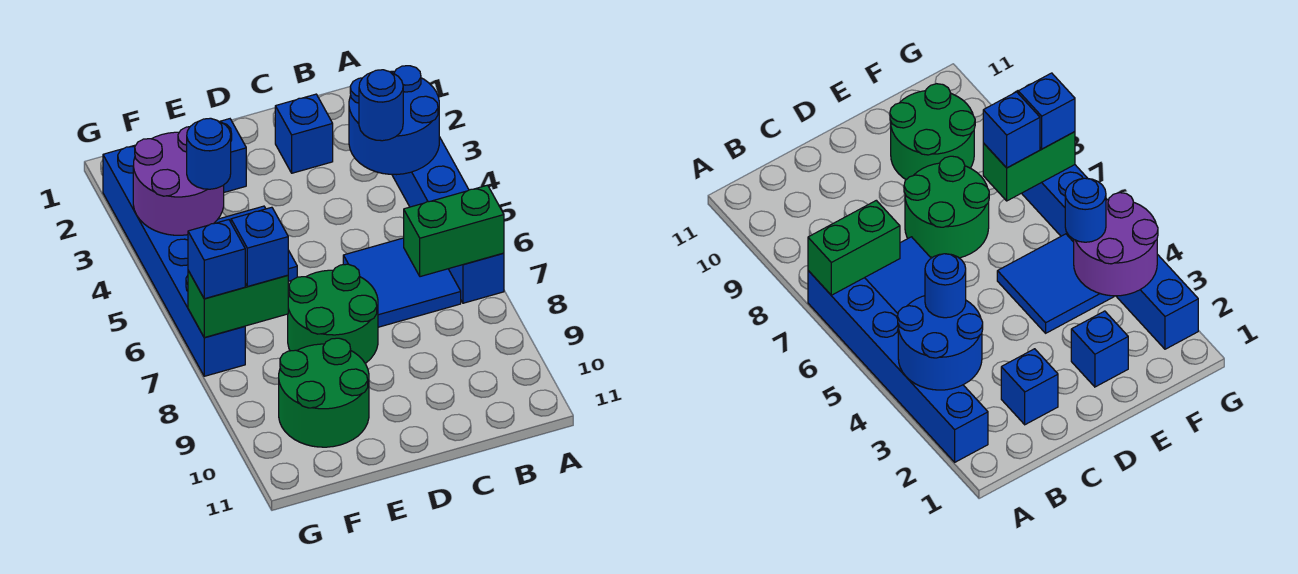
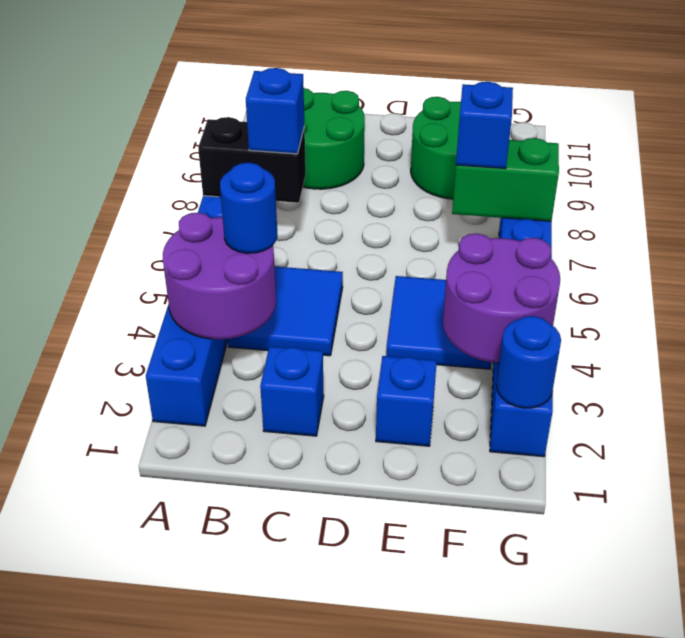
blue 2x2 round brick [349,66,439,175] -> purple 2x2 round brick [163,213,276,339]
green 1x2 brick [404,185,504,277] -> black 1x2 brick [198,117,306,203]
blue 2x2 tile [343,238,461,327] -> blue 2x2 tile moved to [228,267,343,356]
green 2x2 round brick [288,264,378,363] -> green 2x2 round brick moved to [303,88,365,189]
blue 1x1 round brick [187,118,231,189] -> blue 1x1 round brick moved to [496,316,561,408]
blue 1x1 brick [188,220,245,299] -> blue 1x1 brick moved to [246,68,304,154]

